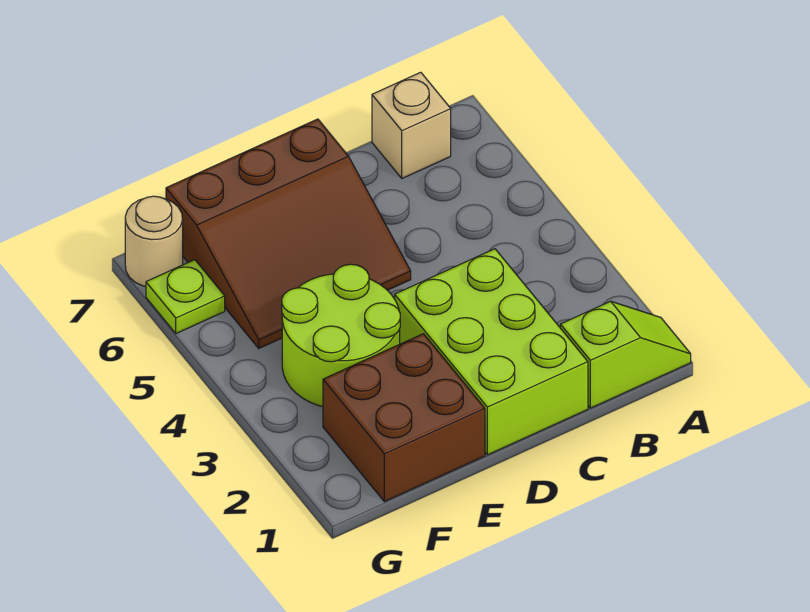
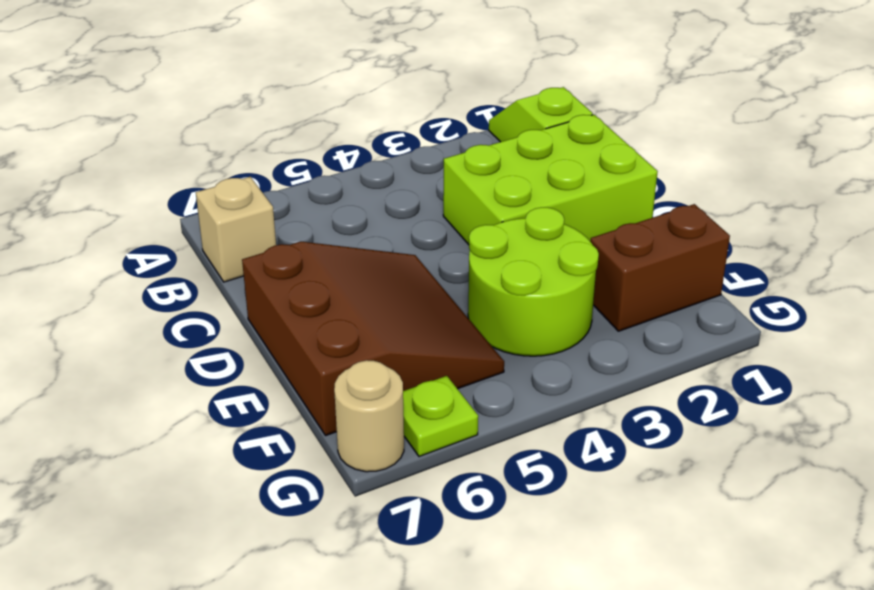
brown 2x2 brick [323,334,485,502] -> brown 1x2 brick [590,204,730,331]

